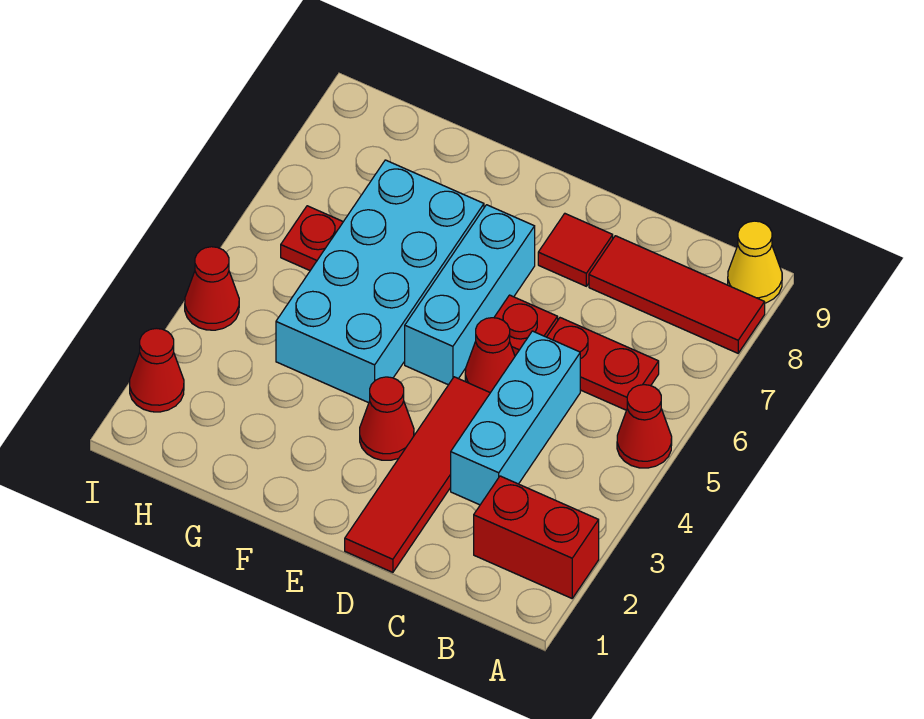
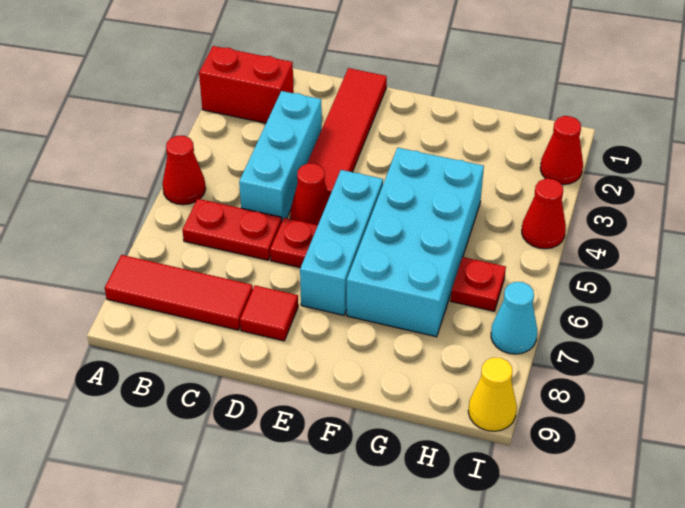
yellow 1x1 cone [728,221,782,303] -> yellow 1x1 cone moved to [468,358,517,431]
red 1x1 cone [360,377,414,460] -> none
none -> cyan 1x1 cone [491,282,537,354]

